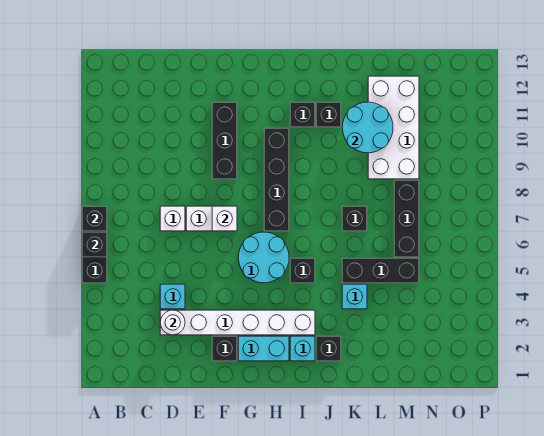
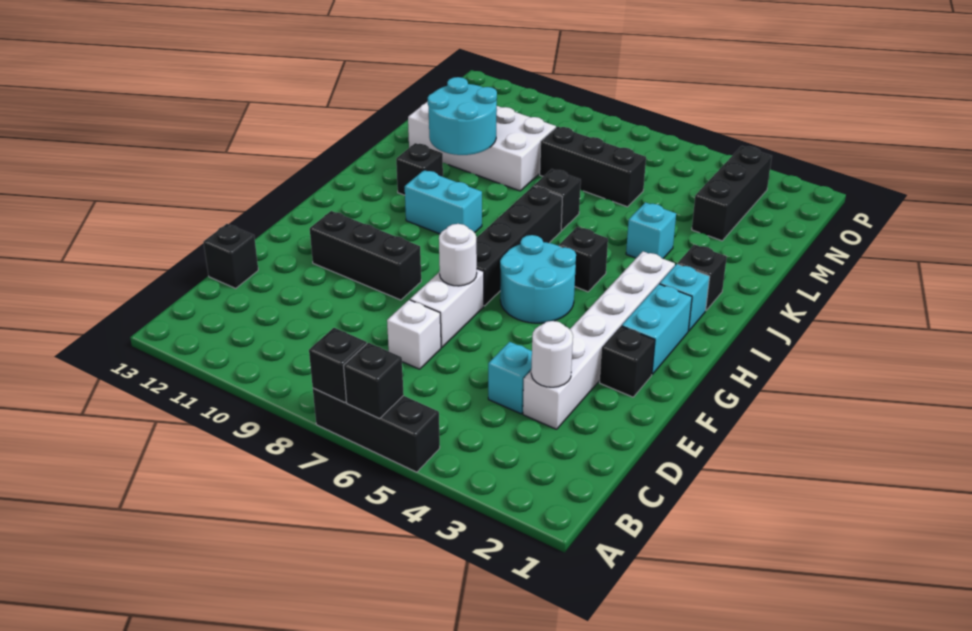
white 1x1 brick [212,206,237,231] -> white 1x1 round brick [439,224,477,286]
black 1x4 brick [264,128,289,231] -> black 1x4 brick turned to [476,186,562,306]
none -> cyan 1x2 brick [405,170,482,234]
black 1x1 brick [290,102,315,127] -> black 1x1 brick moved to [204,224,258,288]
black 1x3 brick [342,258,419,283] -> black 1x3 brick moved to [692,146,772,241]

